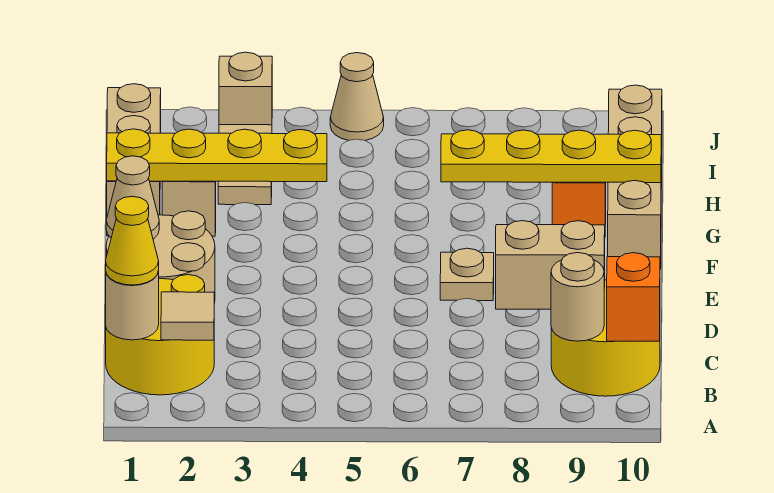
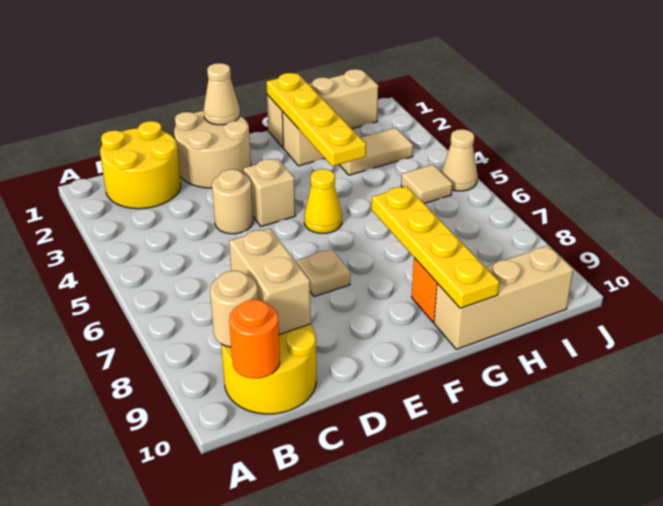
tan 1x1 round brick [106,271,159,340] -> tan 1x1 round brick moved to [212,169,253,234]
yellow 1x1 cone [106,196,159,285] -> yellow 1x1 cone moved to [304,169,342,233]
tan 1x1 tile [161,292,214,340] -> tan 1x1 tile moved to [401,165,452,204]
orange 1x1 brick [607,253,660,341] -> orange 1x1 round brick [229,300,280,378]
tan 1x4 brick [608,85,662,269] -> tan 1x3 brick [434,245,573,349]
tan 1x1 brick [219,52,272,125] -> tan 1x1 brick moved to [243,159,295,227]

